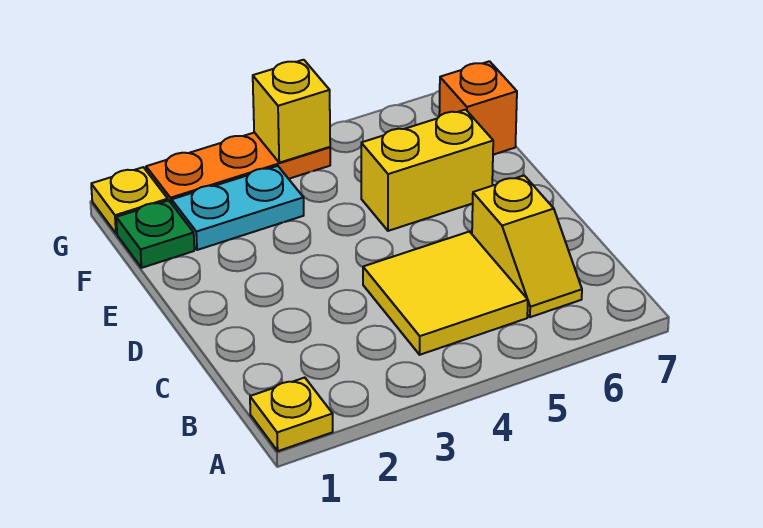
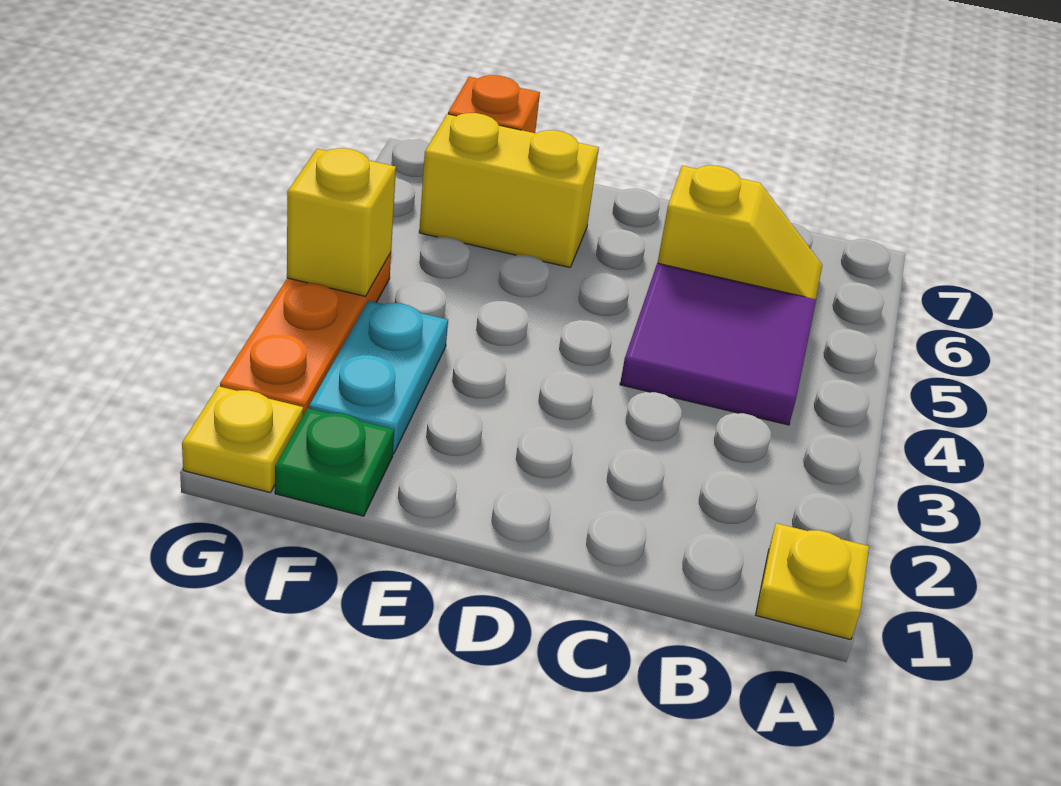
yellow 2x2 tile [363,232,528,355] -> purple 2x2 tile [620,263,816,425]
yellow 1x2 brick [361,110,493,231] -> yellow 1x2 brick turned to [419,113,599,267]

